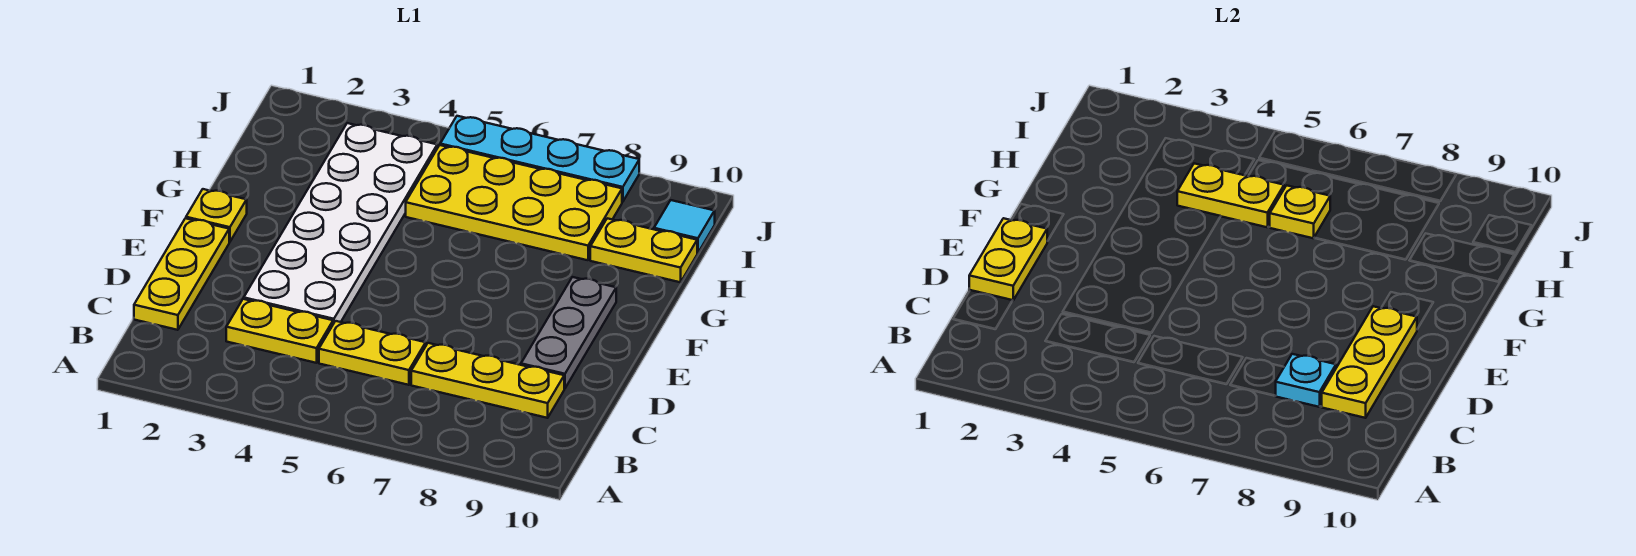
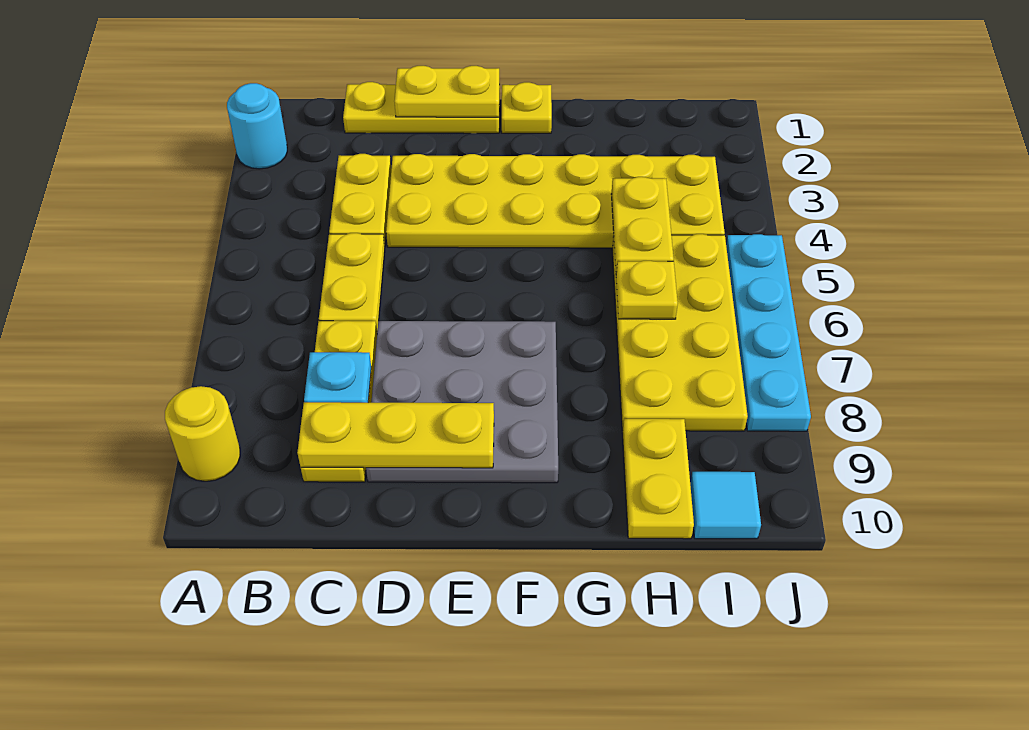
none -> cyan 1x1 round brick [227,83,287,169]
none -> yellow 1x1 round brick [165,386,240,481]
white 2x6 plate [244,123,437,324] -> yellow 2x6 plate [386,154,725,248]
grey 1x3 plate [521,277,616,389] -> grey 3x3 plate [366,321,558,483]

